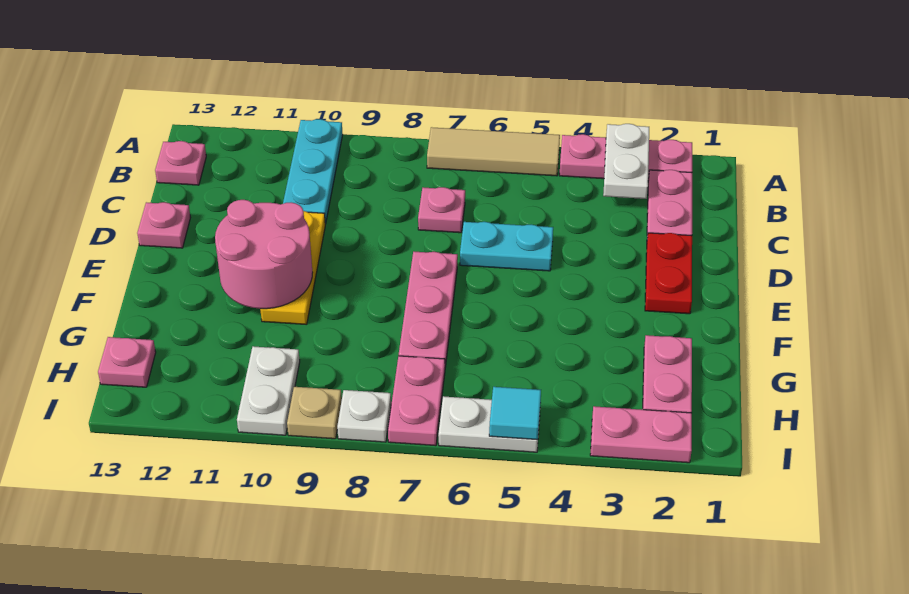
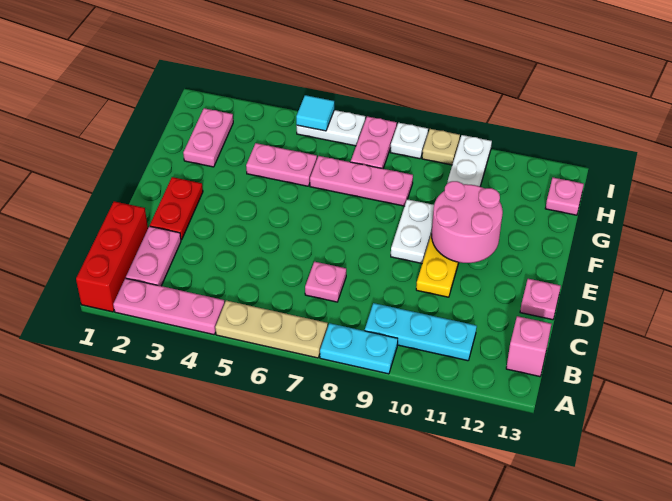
none -> red 1x3 brick [76,201,148,312]
white 1x2 plate [603,124,649,199] -> white 1x2 plate moved to [391,199,434,263]
tan 1x3 tile [427,127,560,176] -> tan 1x3 plate [215,301,328,358]
cyan 1x3 plate [283,119,343,224] -> cyan 1x3 plate turned to [365,303,477,361]
pink 1x1 plate [155,141,206,185] -> pink 1x1 brick [506,316,551,377]
cyan 1x2 plate [460,222,553,271] -> cyan 1x2 plate moved to [320,323,398,374]
pink 1x3 plate [399,252,458,367] -> pink 1x3 plate turned to [310,156,413,206]
pink 1x2 plate [590,406,692,463] -> pink 1x2 plate moved to [246,143,317,186]

